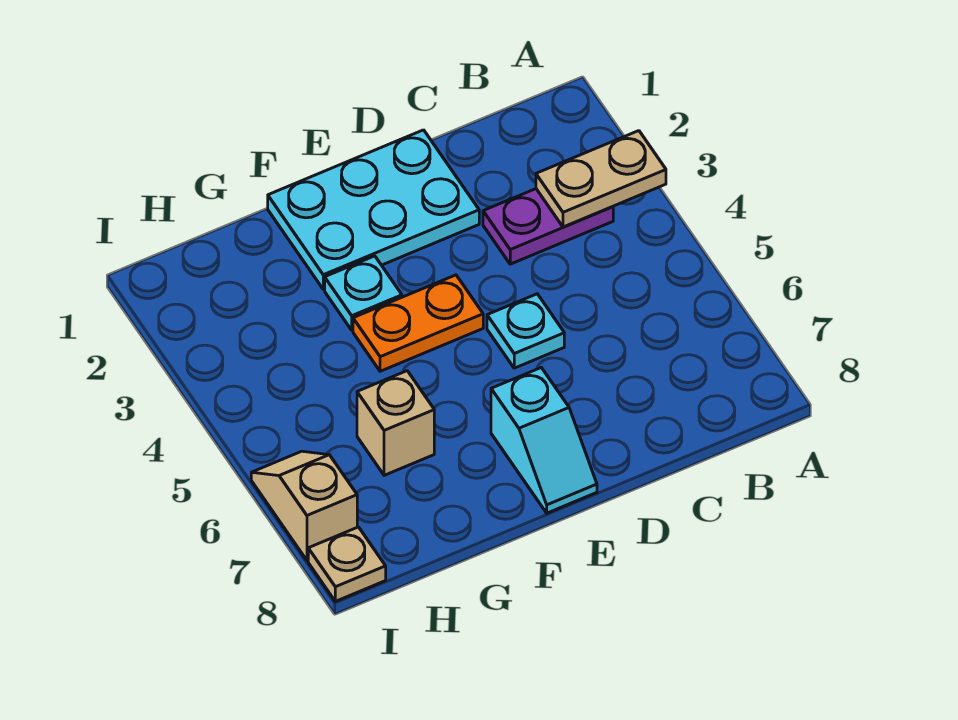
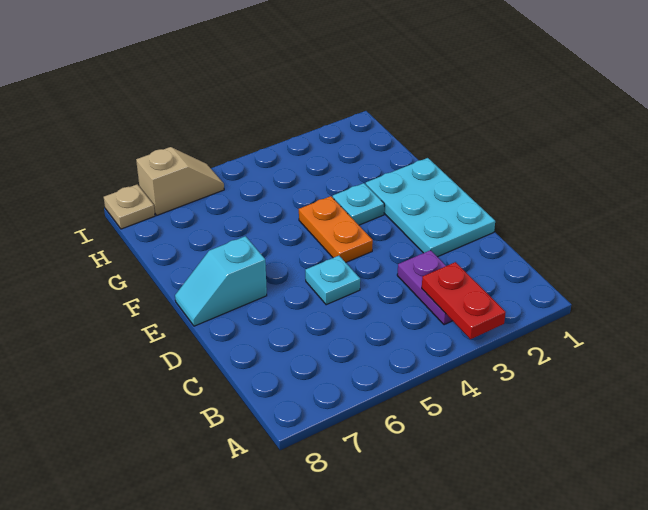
tan 1x2 plate [536,131,666,227] -> red 1x2 plate [422,262,506,339]
tan 1x1 brick [357,371,434,475] -> none

